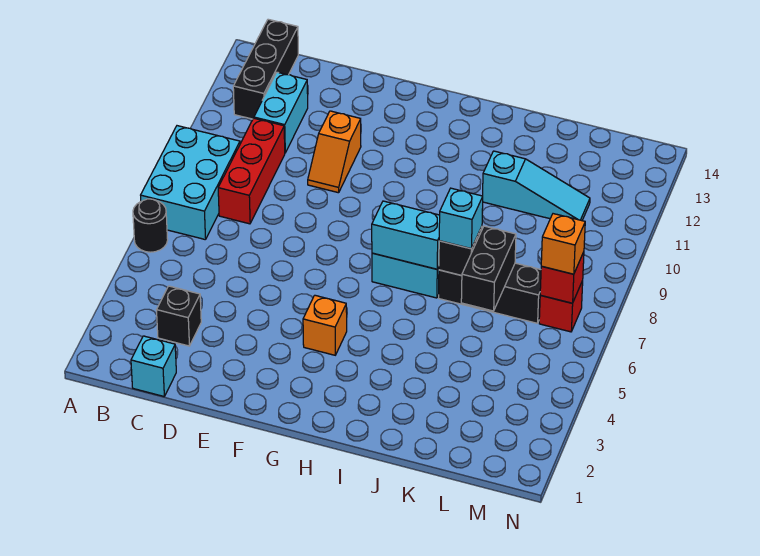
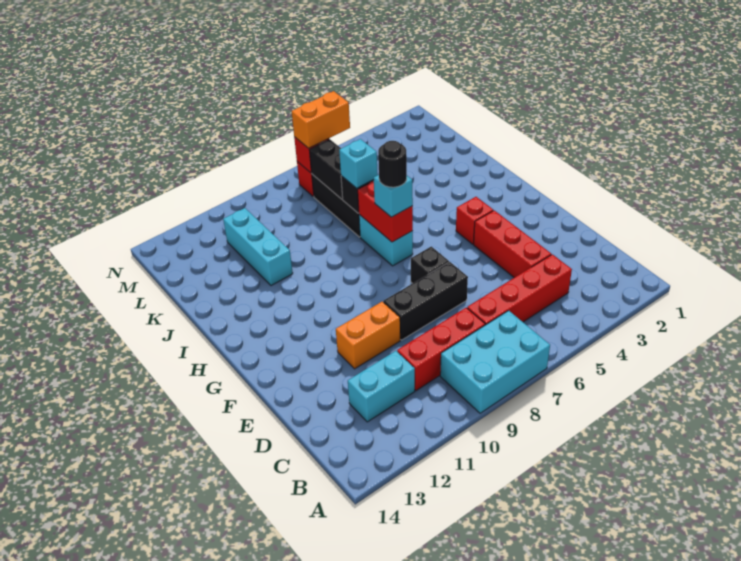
black 1x1 round brick [133,199,168,252] -> black 1x1 round brick moved to [378,141,407,187]
black 1x3 brick [233,19,298,119] -> black 1x3 brick moved to [383,262,468,340]
cyan 1x1 brick [131,336,176,396] -> cyan 1x1 brick moved to [374,175,413,217]
black 1x1 brick [157,286,201,346] -> black 1x1 brick moved to [411,246,449,284]
none -> red 1x4 brick [467,254,572,325]
none -> red 1x3 brick [474,210,552,278]
orange 1x2 slope [308,111,361,193] -> orange 1x2 brick [336,302,400,369]
orange 1x1 brick [303,295,347,355] -> red 1x1 brick [456,197,493,244]
cyan 1x2 brick [372,201,440,269] -> red 1x2 brick [358,181,413,242]
cyan 1x3 slope [483,151,590,221] -> cyan 1x3 brick [223,208,293,286]
black 1x2 brick [461,226,516,311] -> black 1x2 brick turned to [309,139,343,199]
orange 1x1 brick [541,214,585,274] -> orange 1x2 brick [292,91,350,148]

